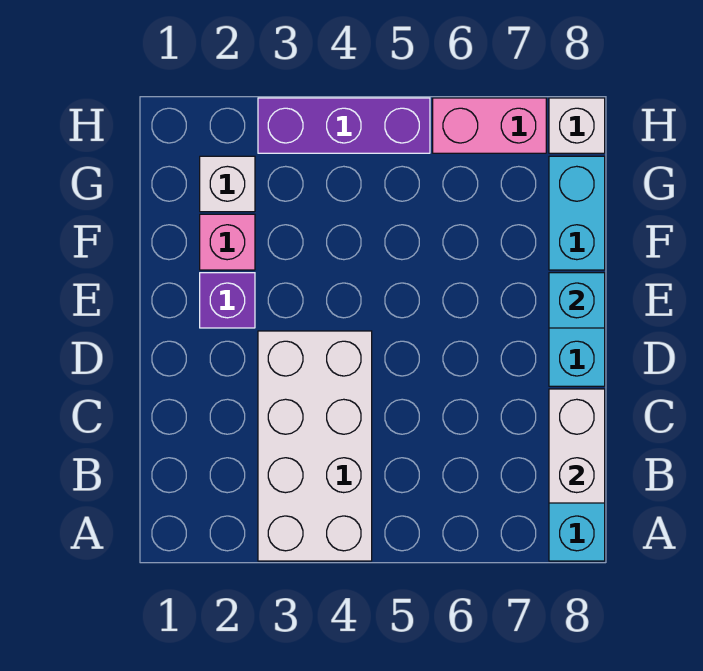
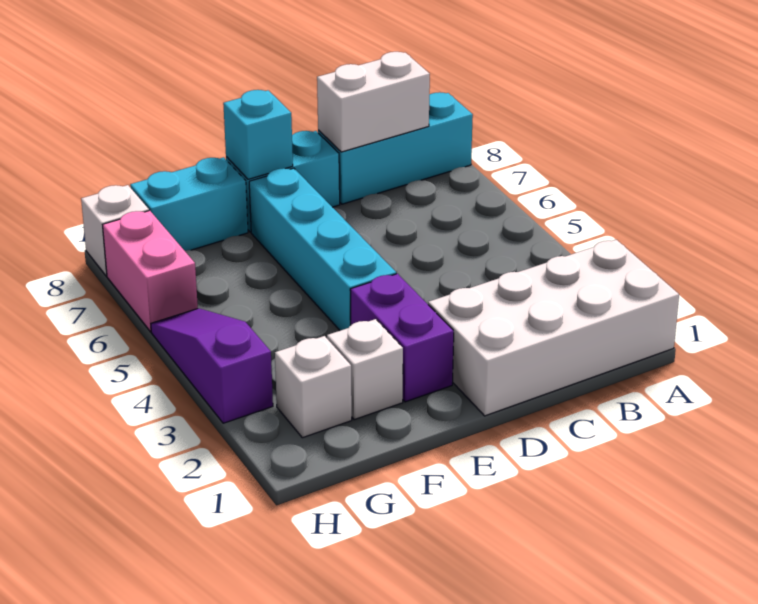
white 2x4 brick [258,331,372,561] -> white 2x4 brick moved to [428,240,679,416]
purple 1x1 brick [200,273,255,328] -> purple 1x2 brick [350,274,454,402]
none -> cyan 1x4 brick [249,168,396,331]
pink 1x1 brick [200,214,255,270] -> white 1x1 brick [327,319,403,420]
purple 1x3 brick [258,98,430,153] -> purple 1x3 slope [151,308,273,423]

